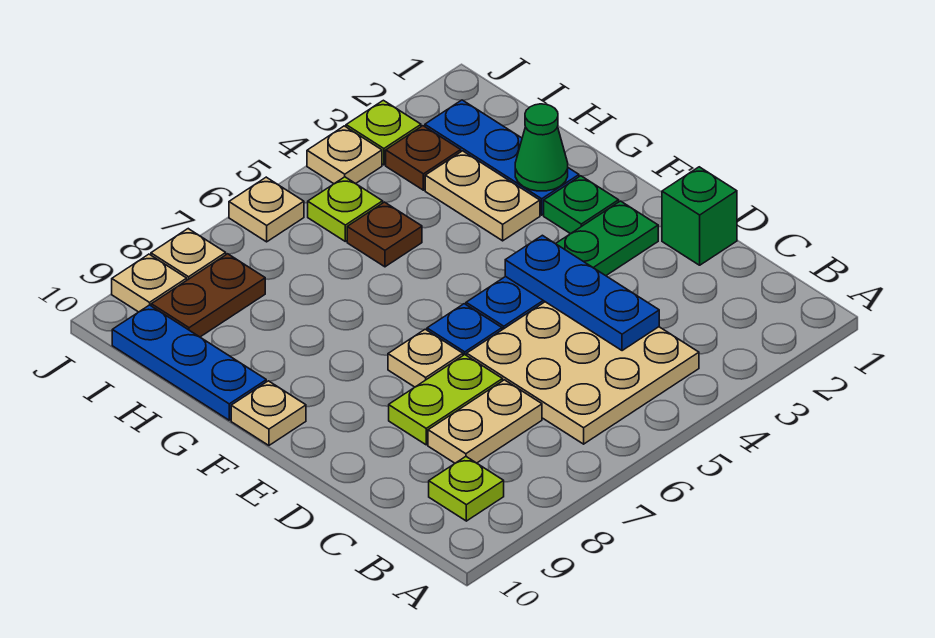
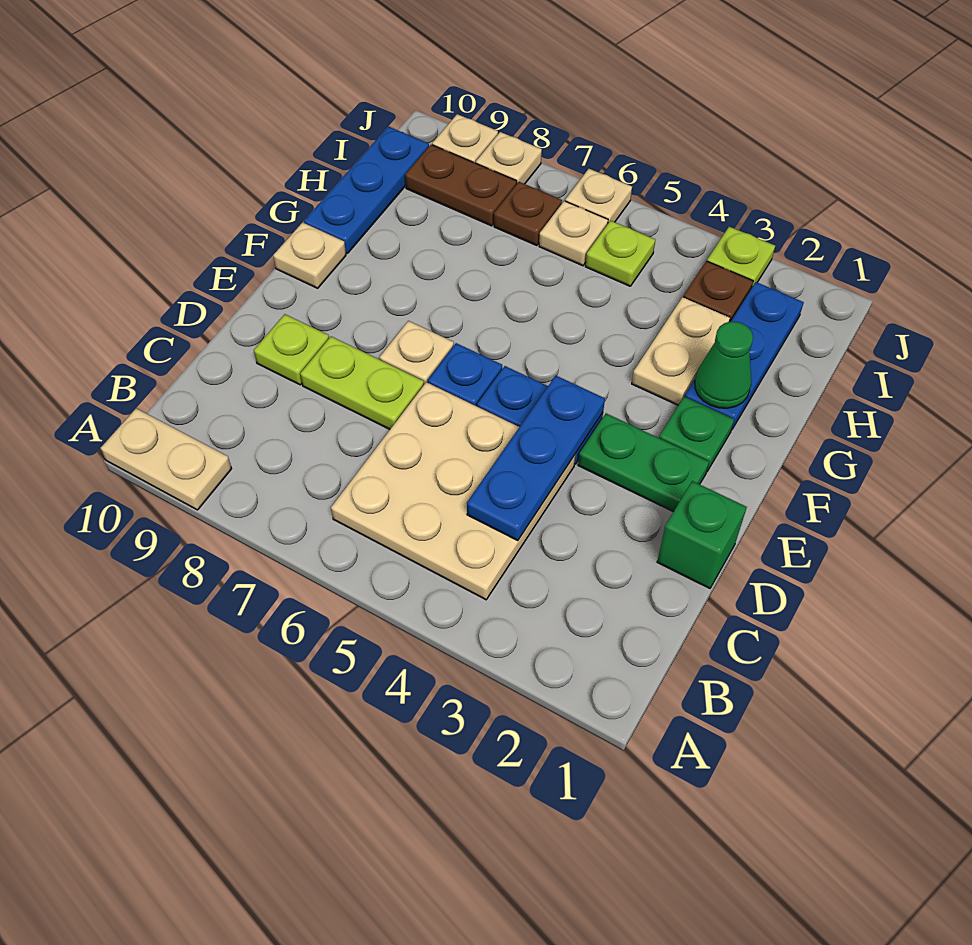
lime 1x1 plate [429,457,504,521] -> lime 1x1 plate moved to [254,314,329,385]
tan 1x2 plate [428,380,542,463] -> tan 1x2 plate moved to [101,408,232,510]
brown 1x1 plate [347,202,422,267] -> brown 1x1 plate moved to [494,182,562,246]
tan 1x1 plate [307,126,382,184] -> tan 1x1 plate moved to [539,201,608,266]

